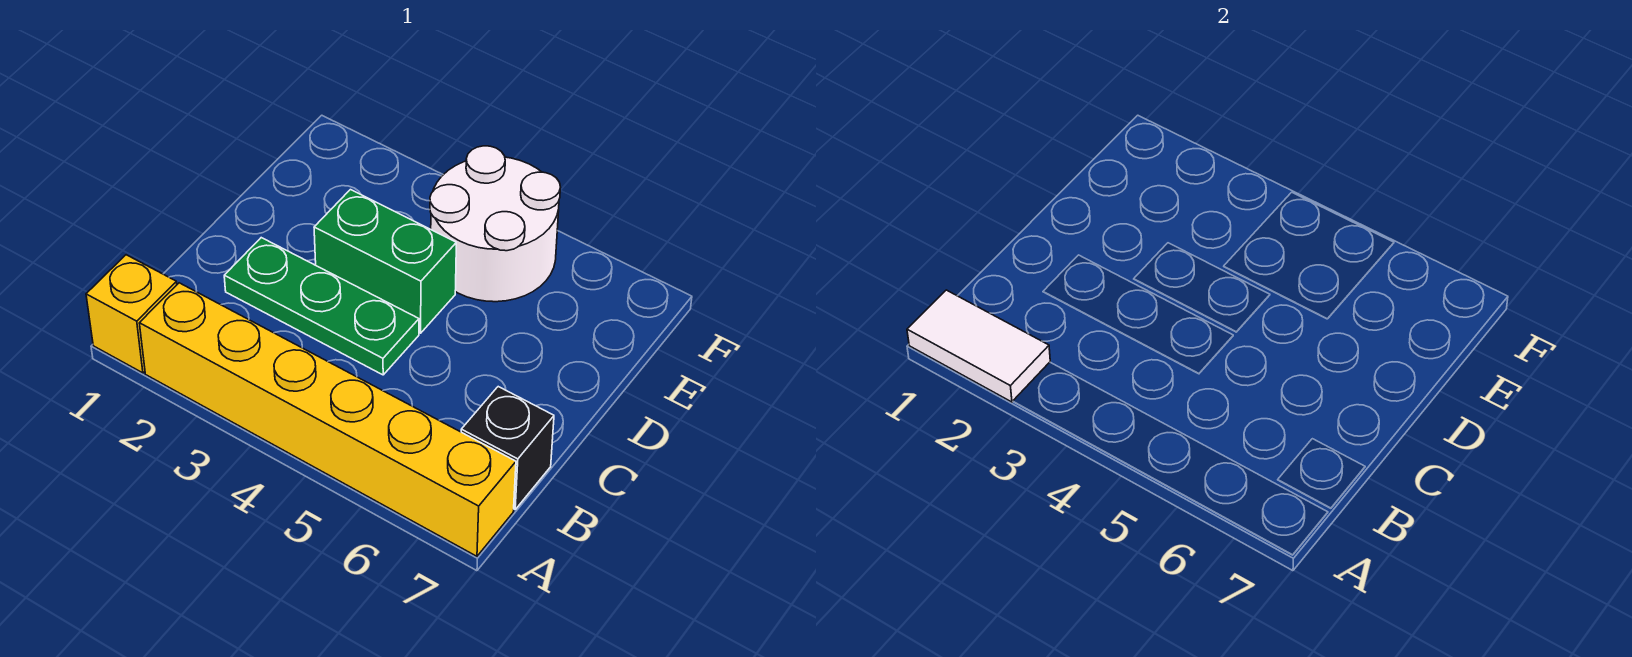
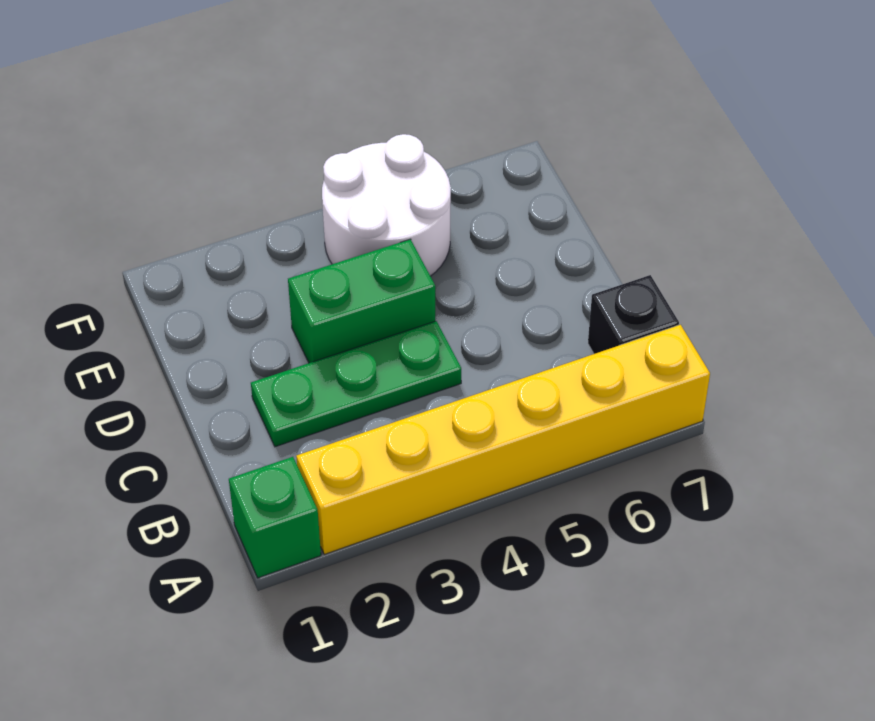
yellow 1x1 brick [86,255,177,373] -> green 1x1 brick [229,457,321,578]
white 1x2 tile [907,290,1050,402] -> none

